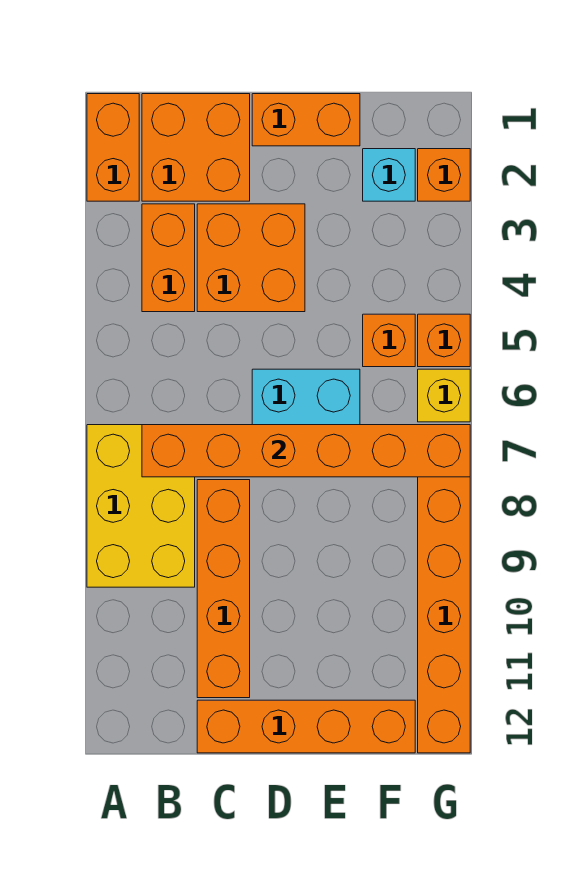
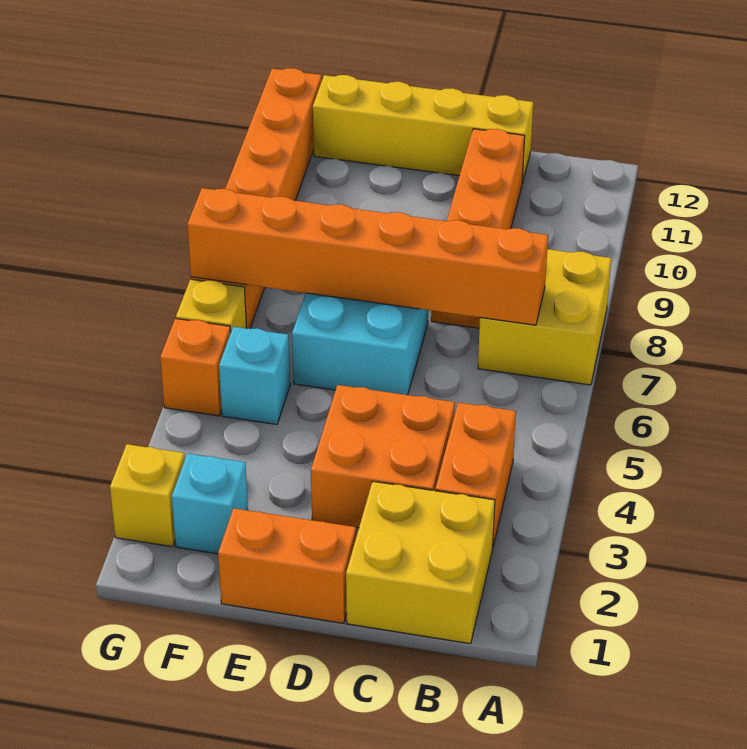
orange 1x2 brick [87,94,139,201] -> none
yellow 2x3 brick [87,425,195,587] -> yellow 2x2 brick [478,249,611,385]
orange 2x2 brick [142,94,250,201] -> yellow 2x2 brick [346,481,495,644]
orange 1x4 brick [197,700,415,753] -> yellow 1x4 brick [313,75,533,183]
orange 1x1 brick [363,314,415,367] -> cyan 1x1 brick [219,327,290,424]
orange 1x1 brick [418,149,470,201] -> yellow 1x1 brick [110,444,185,547]

